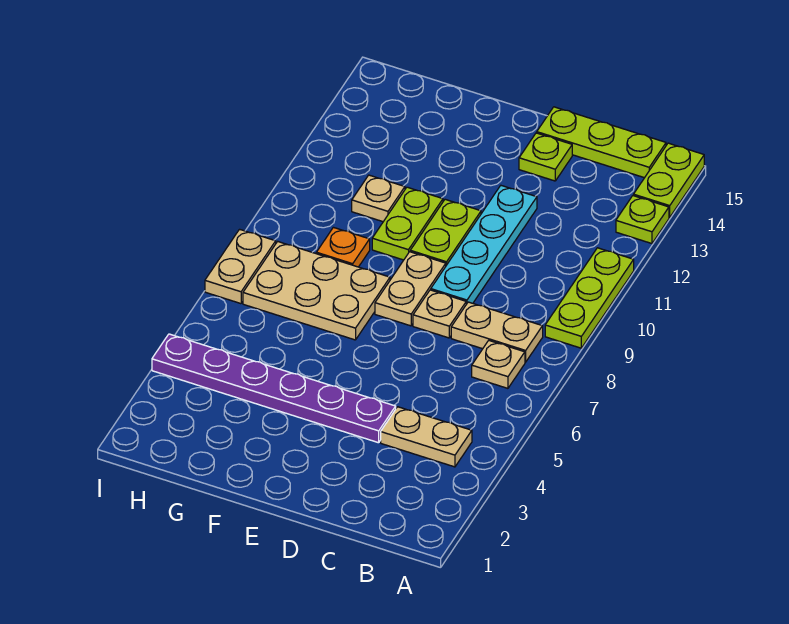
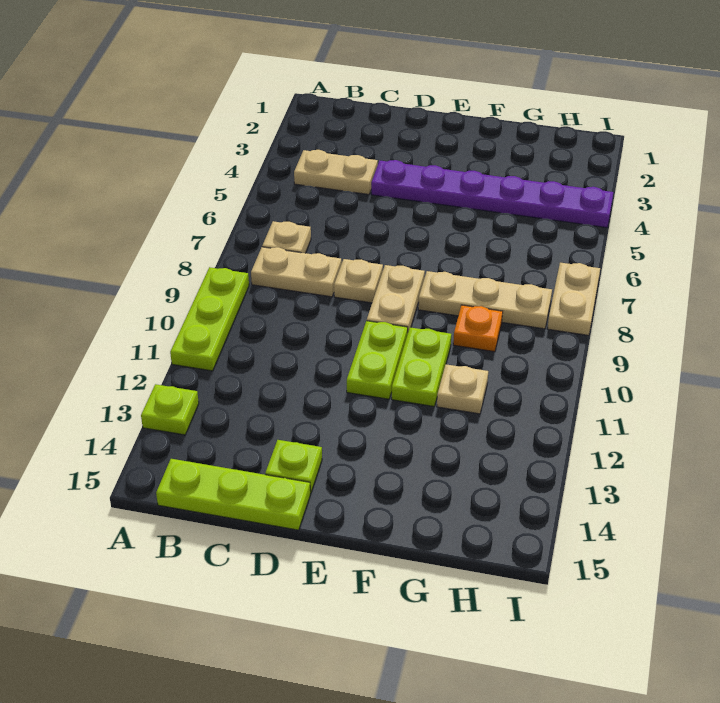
lime 1x2 plate [634,143,704,217] -> none
cyan 1x4 plate [431,186,537,304] -> none
tan 2x3 plate [243,242,390,340] -> tan 1x3 plate [418,271,552,329]

